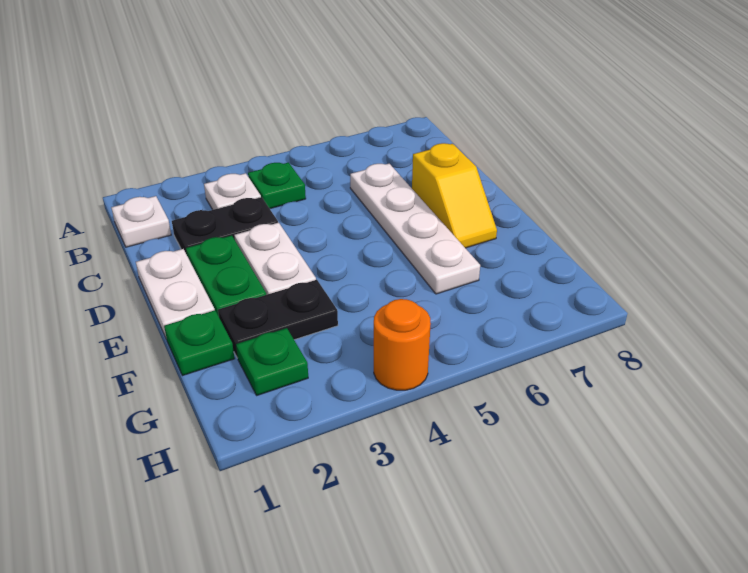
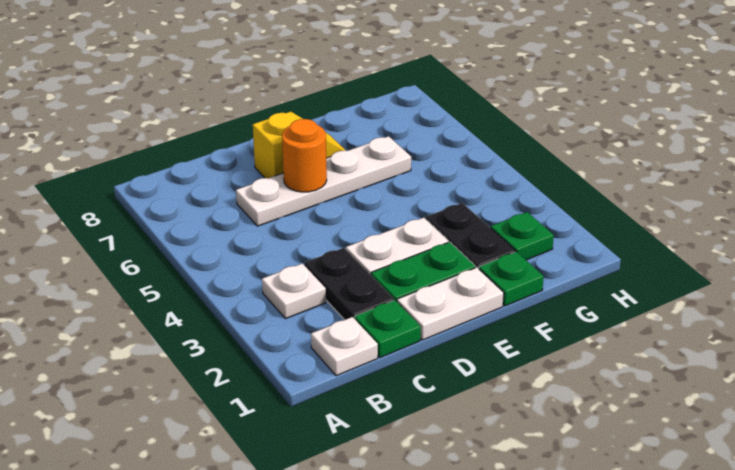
green 1x1 plate [248,163,306,209] -> green 1x1 plate moved to [355,300,421,358]
orange 1x1 round brick [374,299,431,390] -> orange 1x1 round brick moved to [282,119,327,192]

